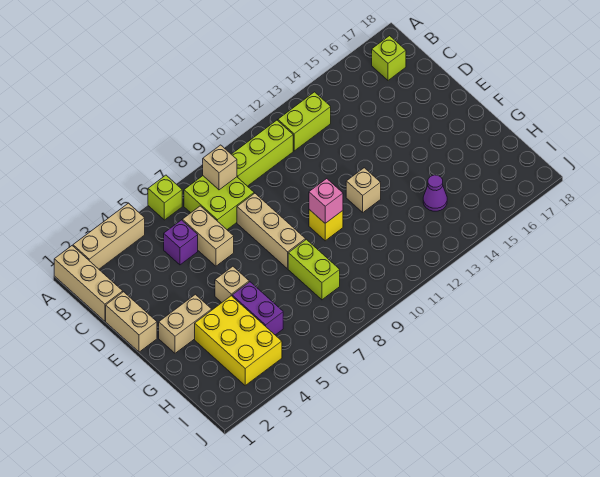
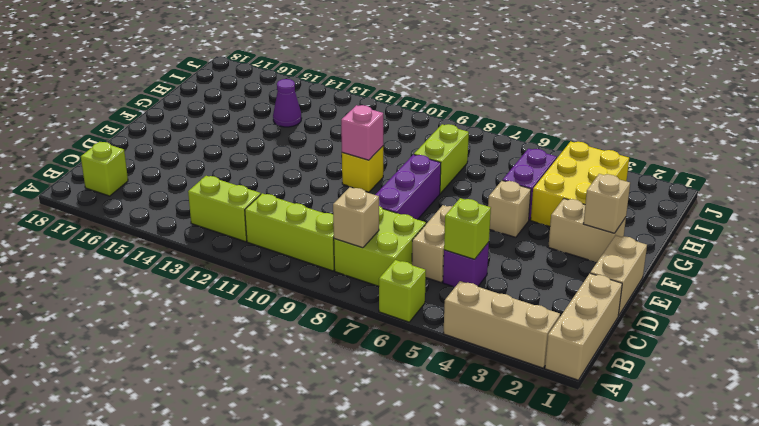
none -> lime 1x1 brick [444,198,491,259]
tan 1x3 brick [237,193,306,269] -> purple 1x3 brick [375,155,441,220]
tan 1x1 brick [346,168,381,212] -> tan 1x1 brick moved to [583,174,630,233]

